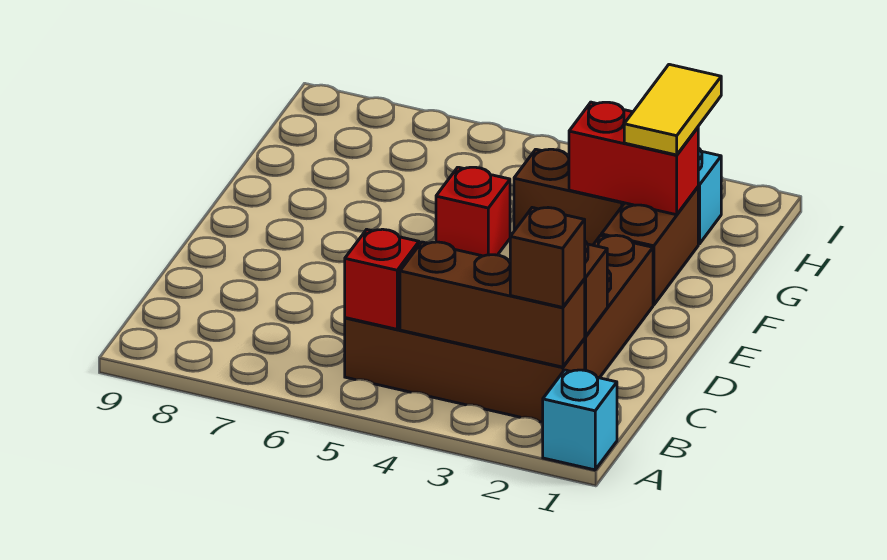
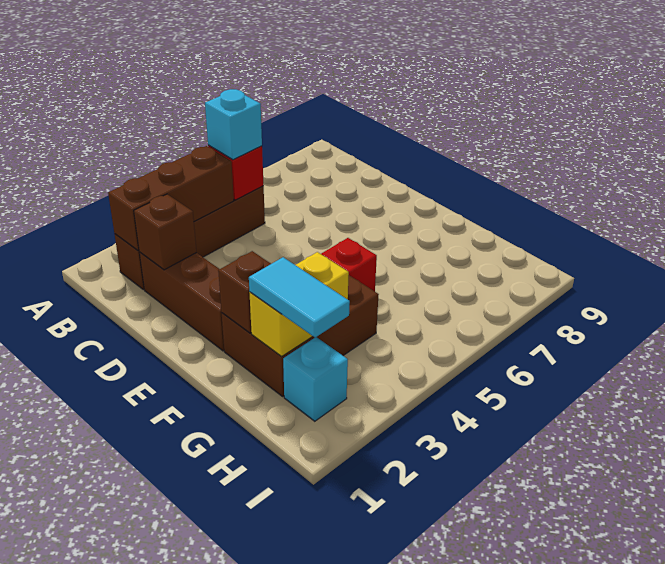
cyan 1x1 brick [543,370,617,470] -> cyan 1x1 brick moved to [205,89,262,160]
brown 1x1 brick [510,208,585,307] -> brown 1x1 brick moved to [218,251,271,333]
red 1x2 brick [569,102,698,215] -> yellow 1x2 brick [249,252,349,357]
yellow 1x2 tile [624,64,721,155] -> cyan 1x2 tile [249,257,350,337]

